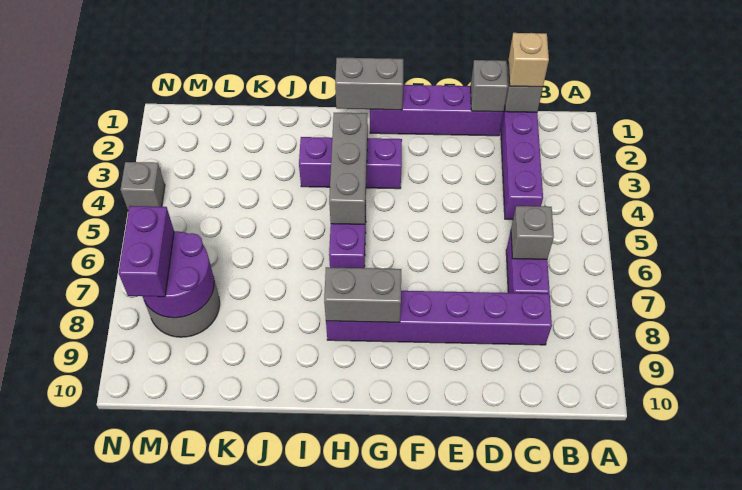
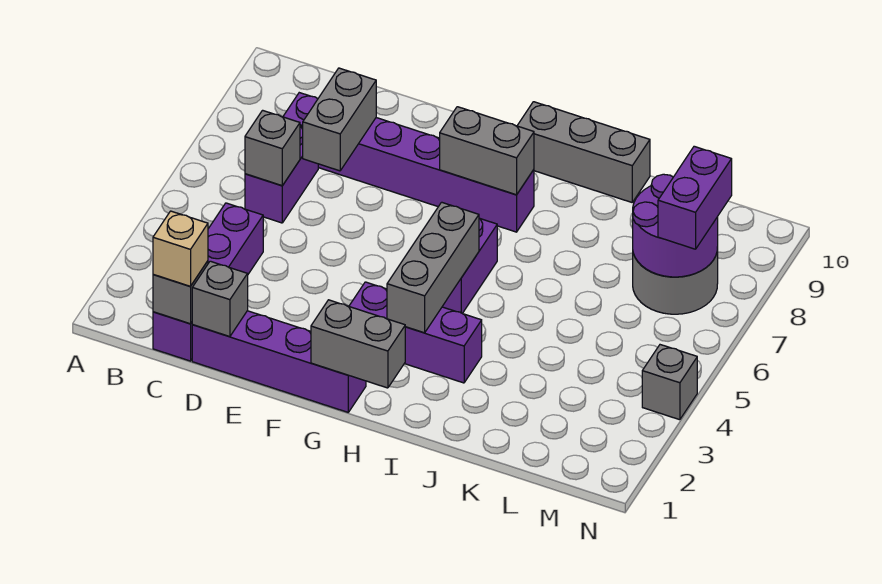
none -> grey 1x2 brick [303,68,376,171]
none -> grey 1x3 brick [517,102,650,202]

